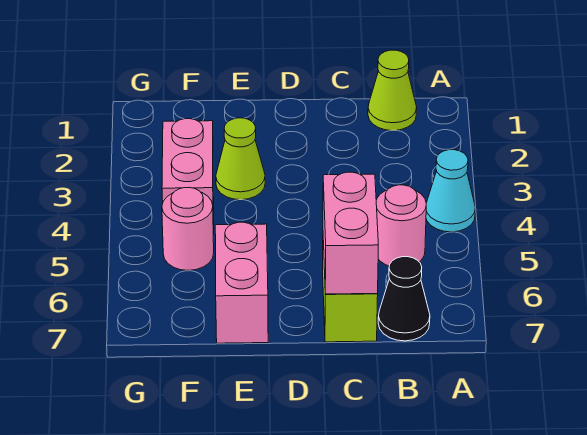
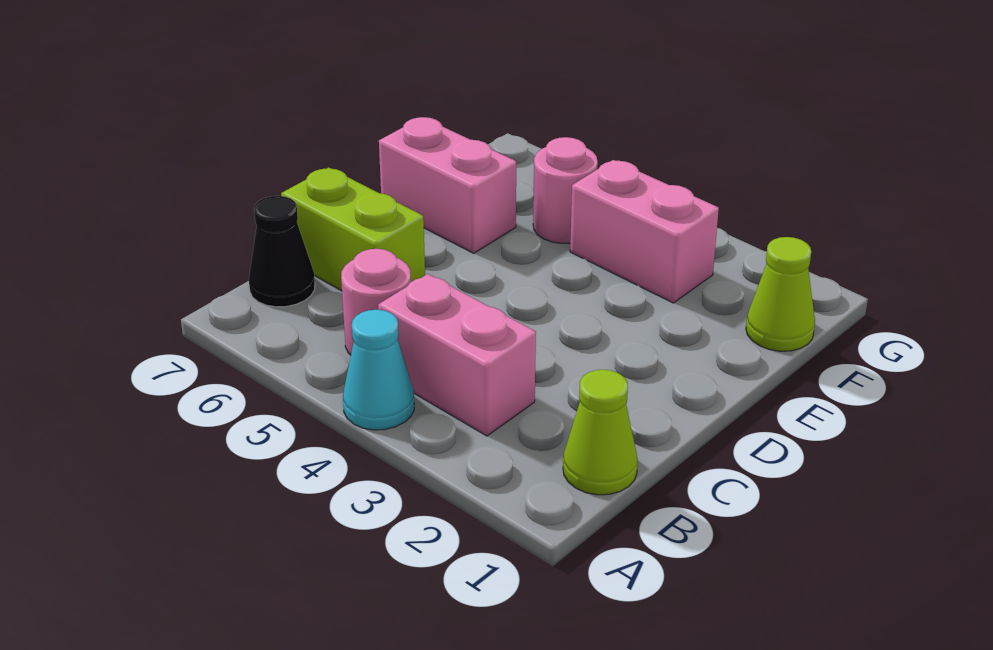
pink 1x2 brick [323,172,378,294] -> pink 1x2 brick moved to [378,274,536,436]
lime 1x1 cone [216,118,265,200] -> lime 1x1 cone moved to [746,237,815,351]

